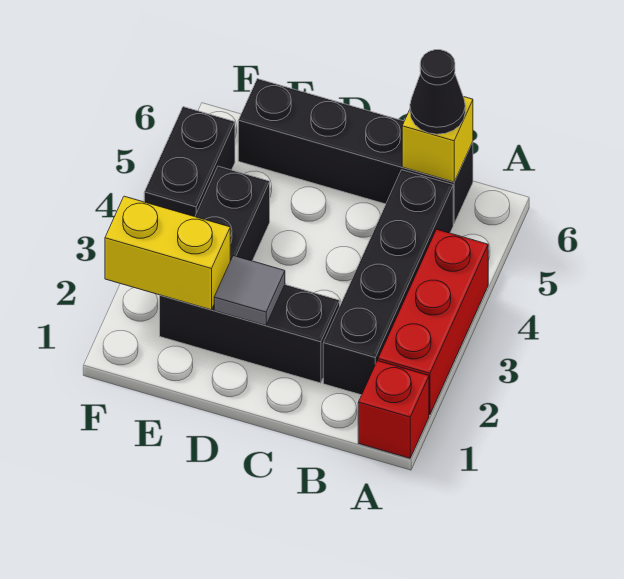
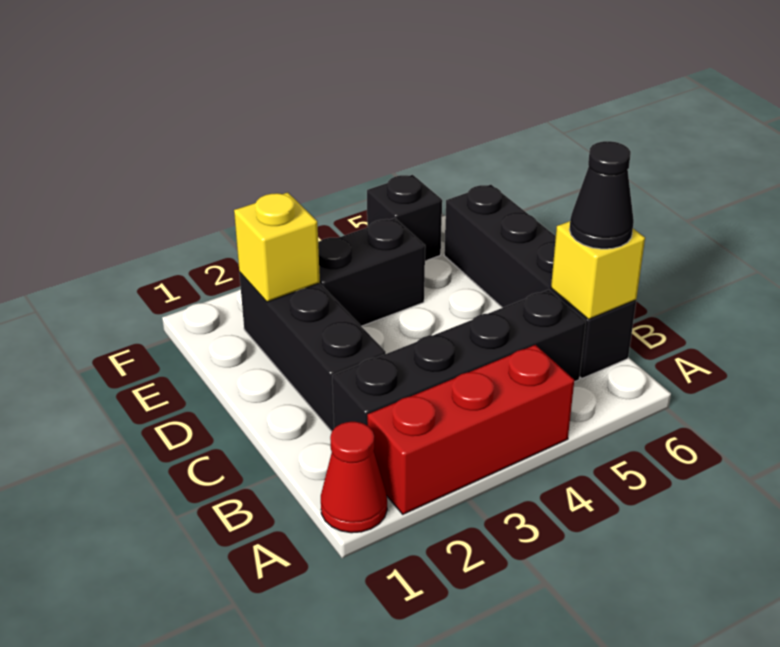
red 1x1 brick [358,361,429,458] -> red 1x1 cone [321,422,387,533]
grey 1x1 tile [214,256,285,325] -> none
yellow 1x2 brick [105,196,230,310] -> yellow 1x1 brick [234,192,320,302]
black 1x2 brick [144,107,235,217] -> black 1x1 brick [367,175,442,261]

